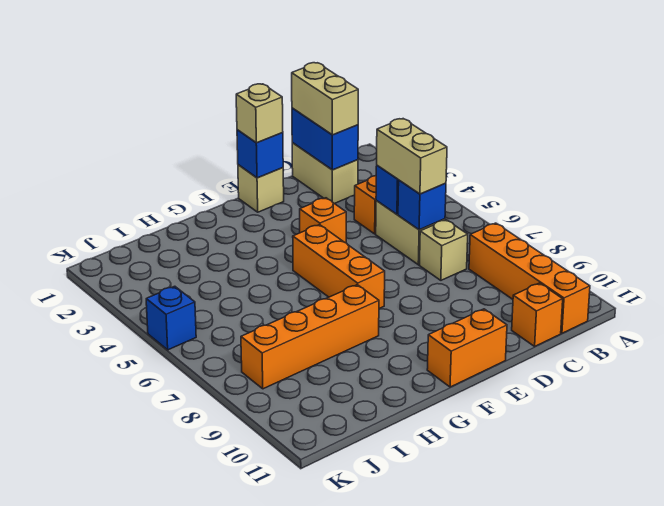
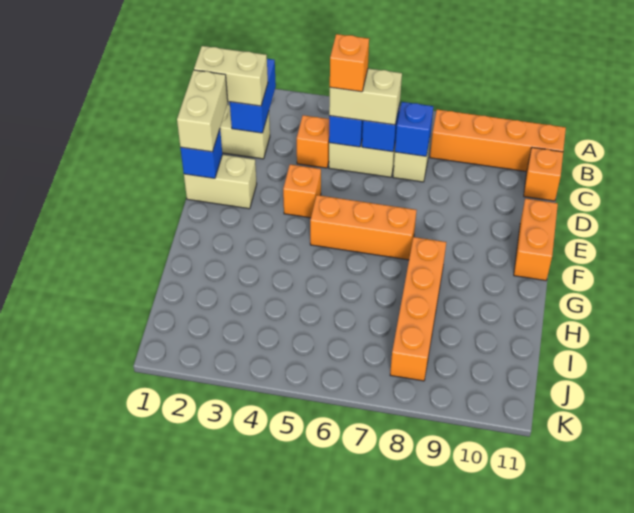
blue 1x2 brick [292,108,358,170] -> blue 1x2 brick turned to [230,59,276,133]
none -> orange 1x1 brick [330,34,369,92]
tan 1x1 brick [238,165,284,212] -> tan 1x2 brick [184,155,257,209]
tan 1x1 brick [236,84,283,143] -> tan 1x2 brick [177,70,228,152]
blue 1x1 brick [146,286,196,350] -> blue 1x1 brick moved to [395,102,433,156]

